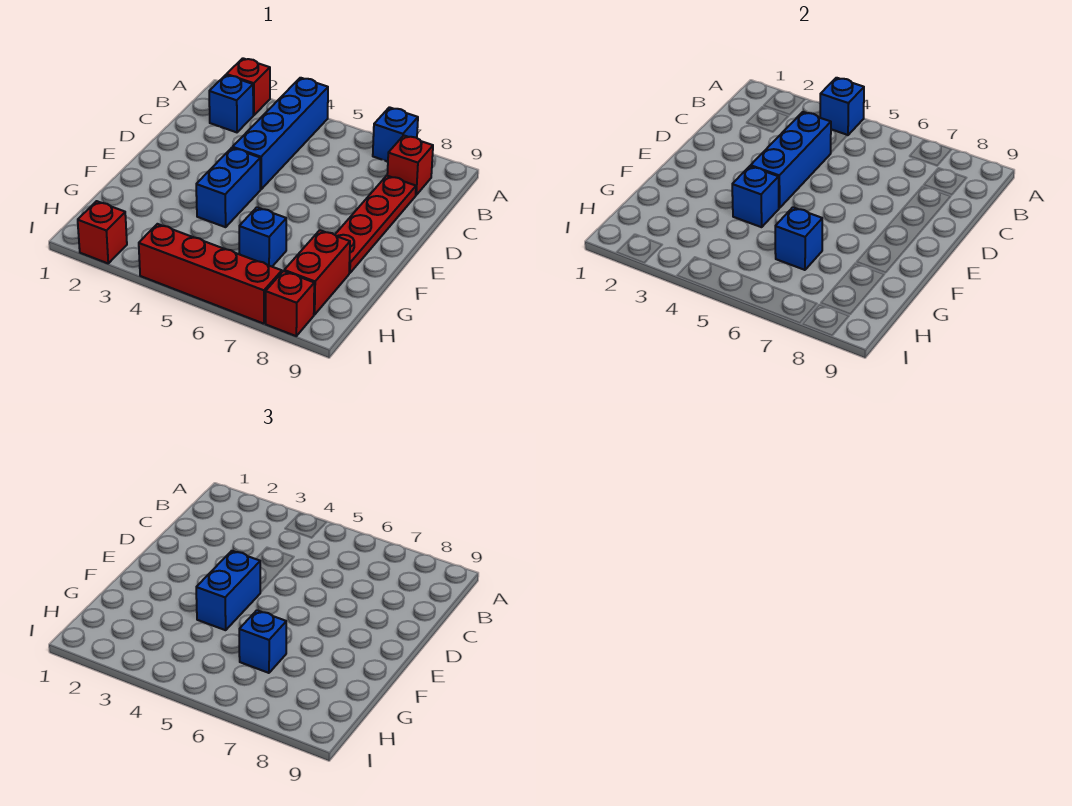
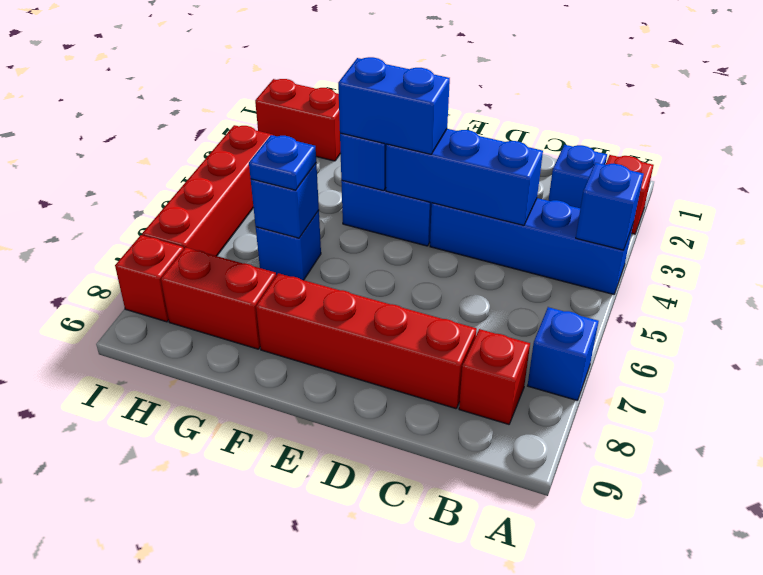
red 1x4 plate [335,176,416,273] -> red 1x4 brick [256,273,477,409]
blue 1x1 brick [239,610,286,673] -> blue 1x1 plate [249,135,316,190]
red 1x1 brick [78,201,127,263] -> red 1x2 brick [255,79,341,161]

